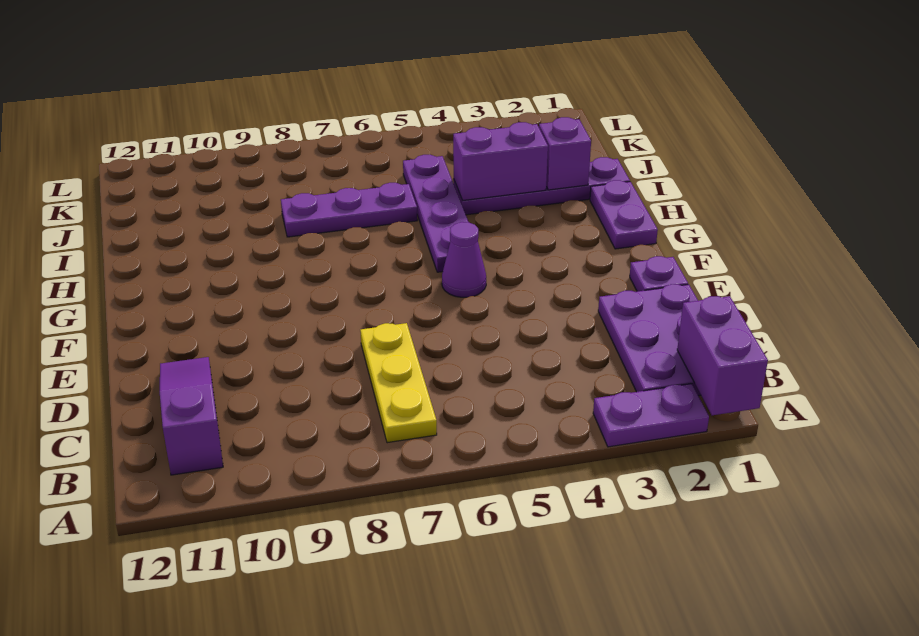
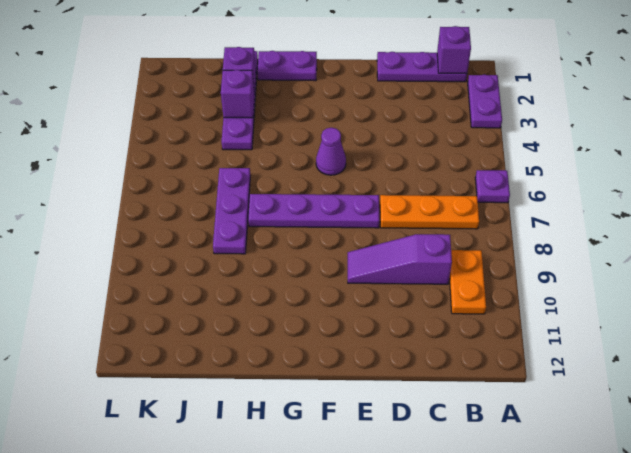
purple 1x2 brick [677,296,768,415] -> purple 1x1 brick [437,26,471,74]
purple 2x3 plate [598,284,701,396] -> purple 1x3 plate [377,52,467,82]
yellow 1x3 plate [360,323,437,443] -> orange 1x3 plate [380,195,479,229]
none -> orange 1x2 plate [449,250,486,314]
purple 1x3 slope [160,357,223,475] -> purple 1x3 slope moved to [348,234,452,284]
purple 1x1 plate [630,256,688,291] -> purple 1x1 plate moved to [475,170,510,203]
purple 1x4 plate [403,155,468,272] -> purple 1x4 plate moved to [248,194,379,228]
purple 1x2 brick [453,122,548,201] -> purple 1x1 brick [221,70,254,118]

